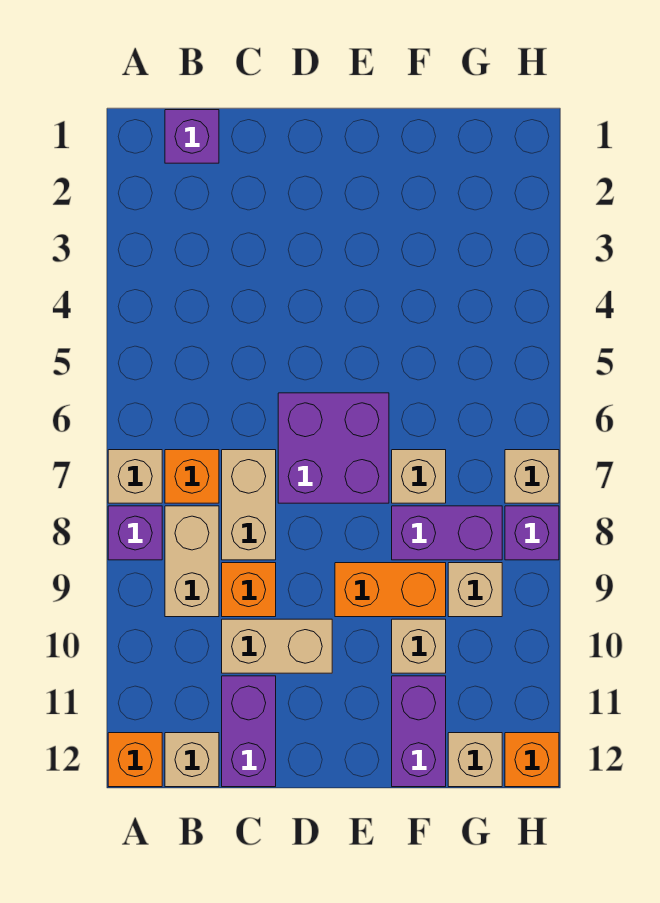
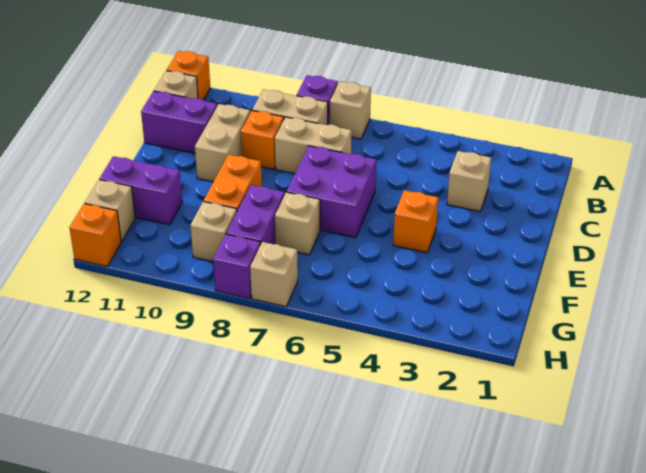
purple 1x1 brick [165,110,219,163] -> none
orange 1x1 brick [165,450,219,503] -> orange 1x1 brick moved to [393,190,438,253]
tan 1x1 brick [392,619,446,673] -> tan 1x1 brick moved to [447,151,491,211]

